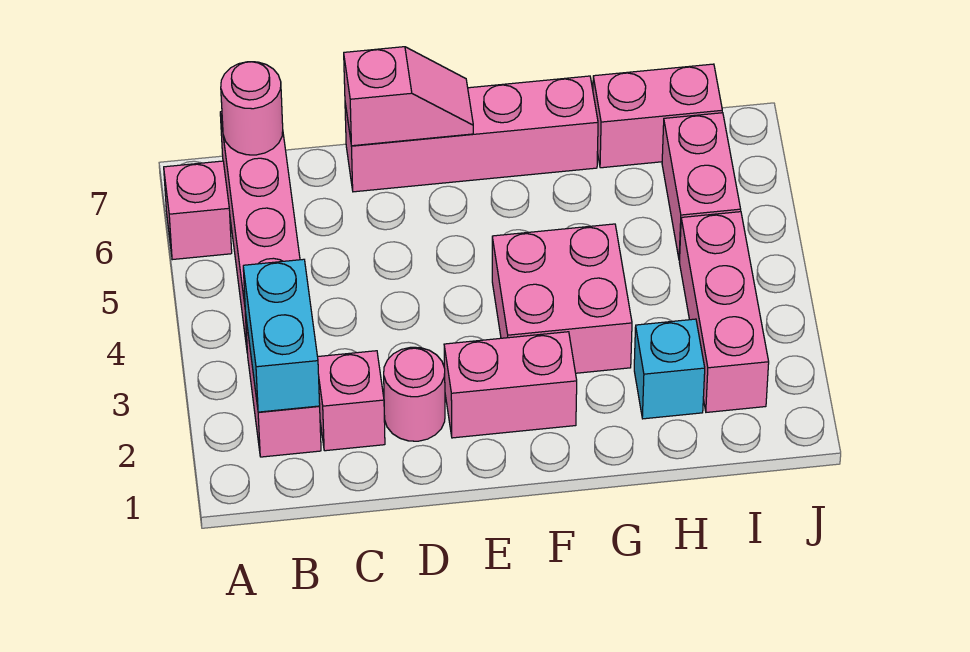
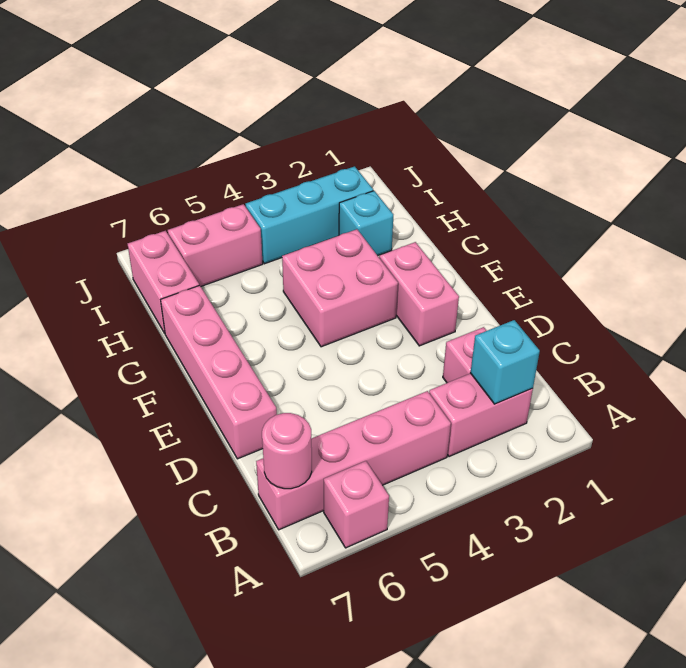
cyan 1x2 brick [243,259,320,412] -> cyan 1x1 brick [471,320,540,404]
pink 1x1 round brick [384,347,445,441] -> none
pink 1x2 slope [344,47,473,146] -> none
pink 1x3 brick [679,212,769,412] -> cyan 1x3 brick [246,166,373,264]

